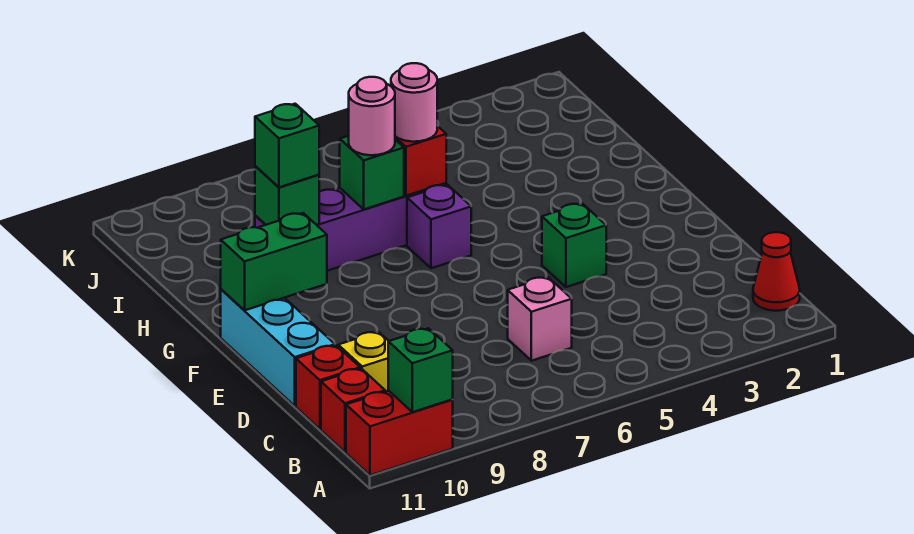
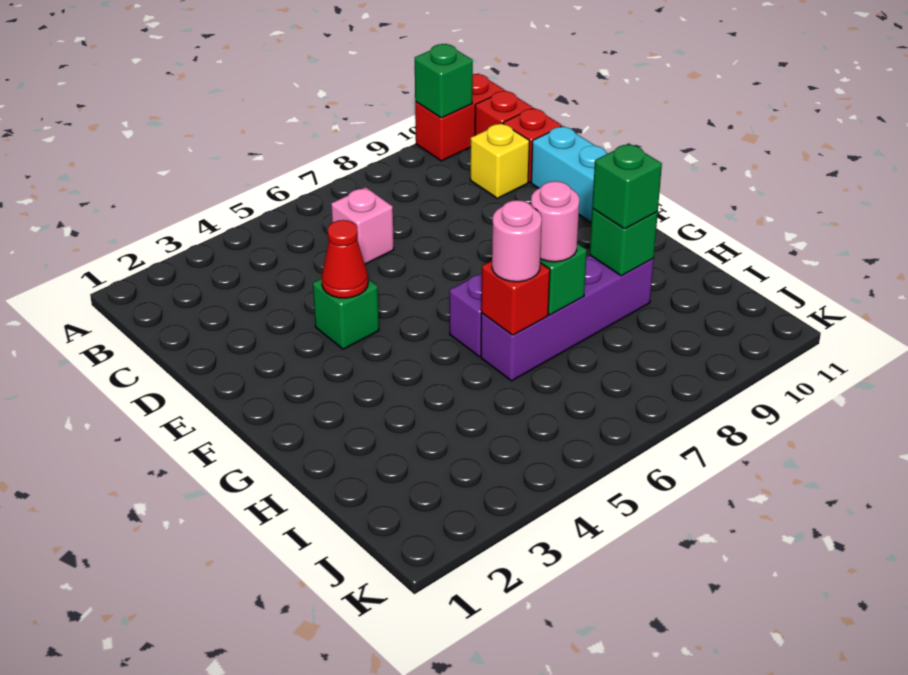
red 1x1 cone [753,232,800,311] -> red 1x1 cone moved to [322,220,368,298]
green 1x2 brick [221,213,327,310] -> none

